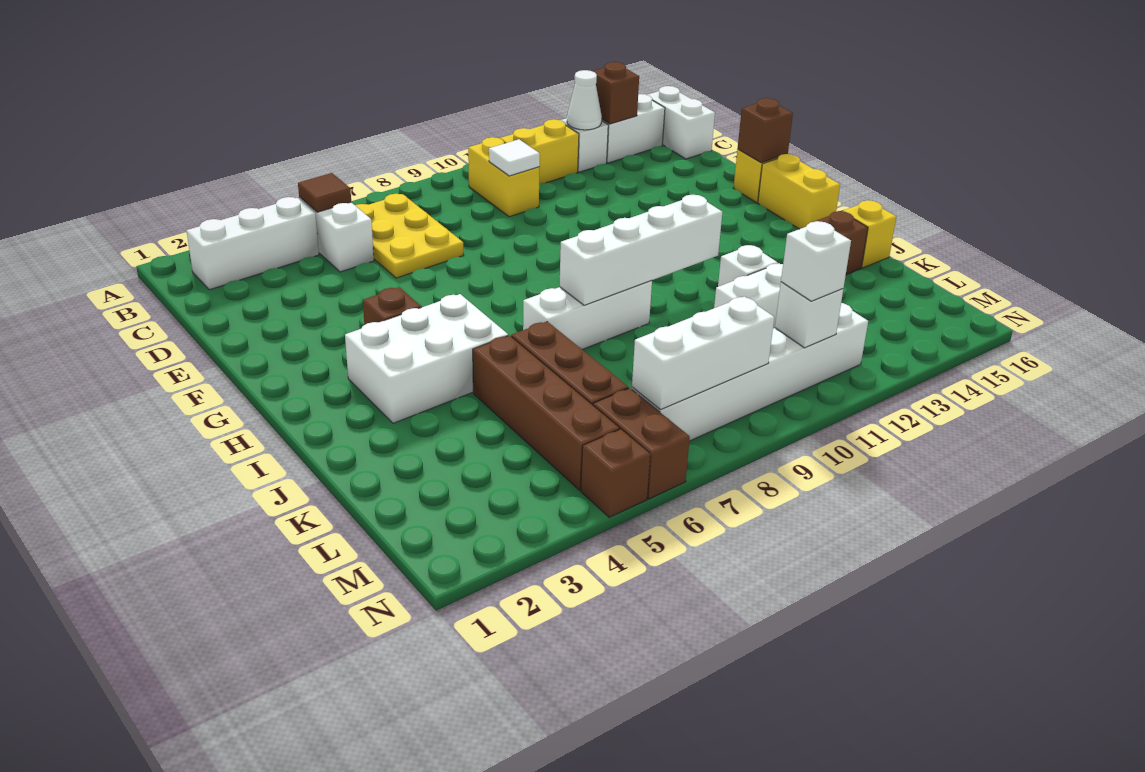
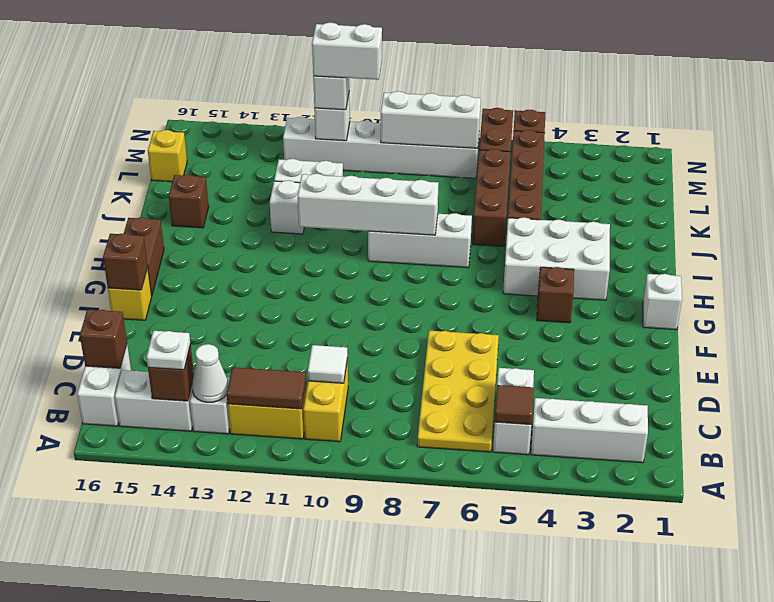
yellow 2x3 plate [355,194,464,278] -> yellow 2x4 plate [417,331,499,452]
none -> brown 1x2 tile [227,367,306,409]
none -> white 1x1 plate [146,331,190,370]
none -> brown 1x1 brick [80,310,127,368]
none -> white 1x1 brick [643,274,682,330]
yellow 1x2 brick [758,154,840,229] -> brown 1x2 brick [124,217,164,296]
yellow 1x1 brick [843,200,896,268] -> yellow 1x1 brick moved to [148,130,187,182]
none -> white 1x2 brick [312,23,382,80]

